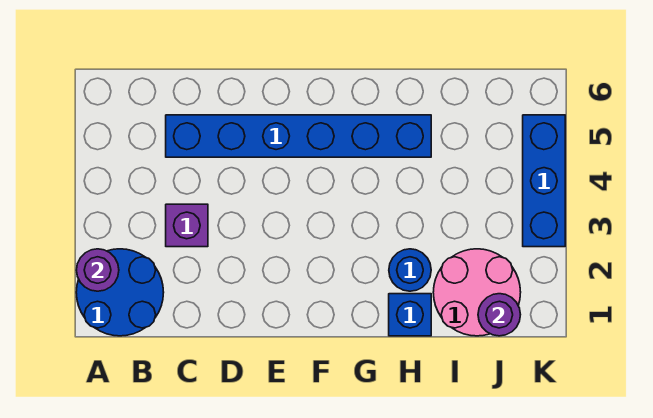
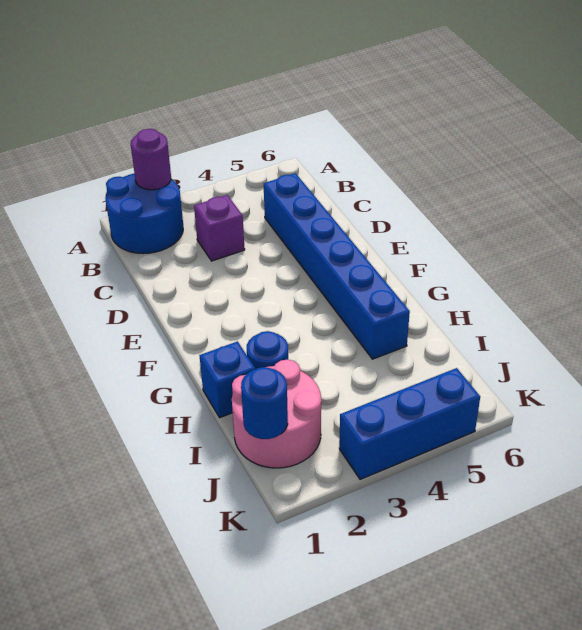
purple 1x1 round brick [478,294,521,336] -> blue 1x1 round brick [241,367,288,439]

